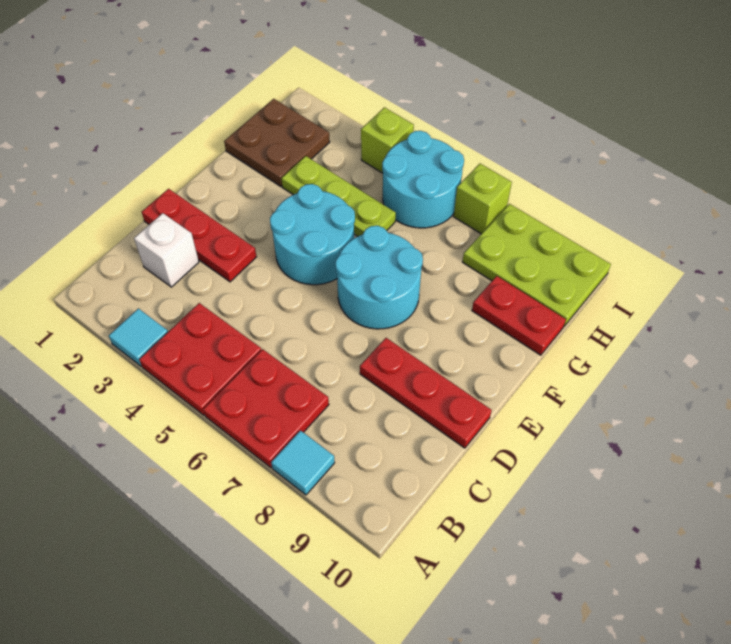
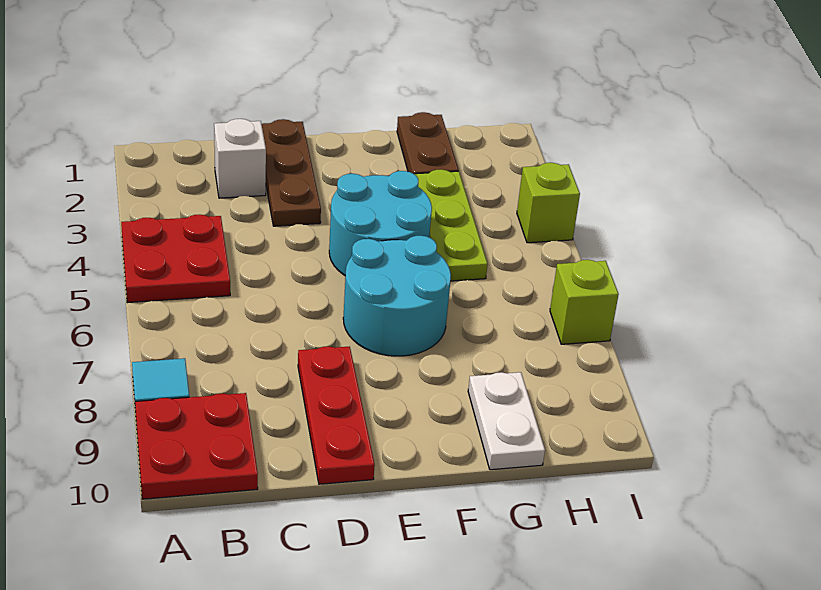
cyan 1x1 tile [109,308,168,366] -> none
red 2x2 plate [203,349,329,468] -> red 2x2 plate moved to [135,393,258,499]
red 1x3 plate [142,189,256,282] -> brown 1x3 plate [262,119,321,226]
brown 2x2 plate [224,99,330,187] -> brown 1x2 plate [397,112,459,174]
red 1x2 plate [472,276,566,355] -> white 1x2 plate [468,372,545,470]
cyan 2x2 round brick [382,131,464,228] -> none
lime 2x3 plate [463,204,611,326] -> none

